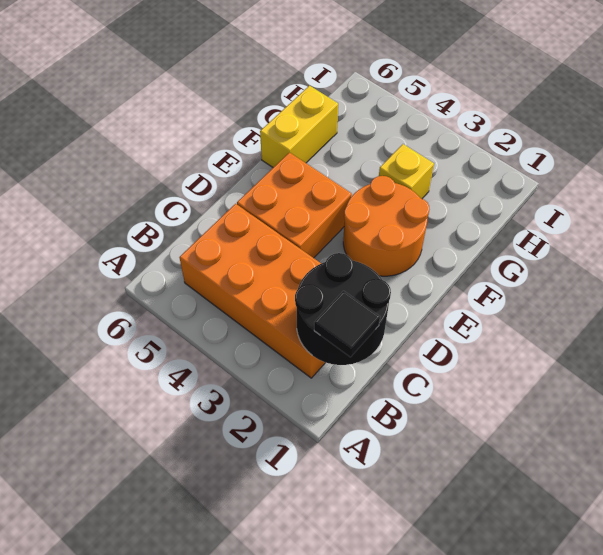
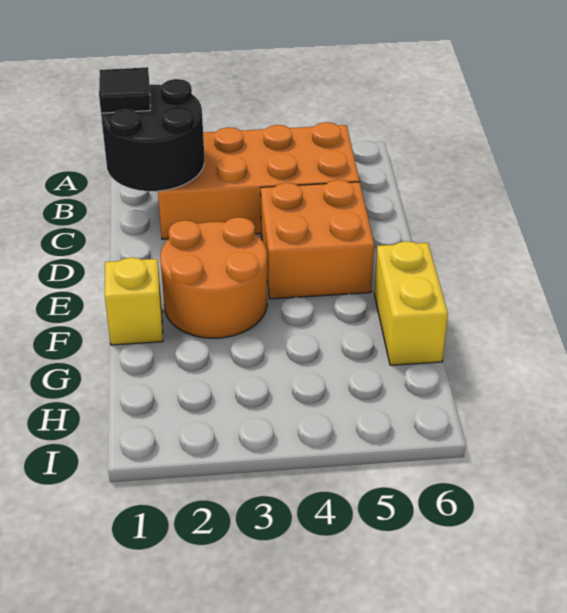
yellow 1x1 brick [379,144,434,199] -> yellow 1x1 brick moved to [105,257,163,345]

